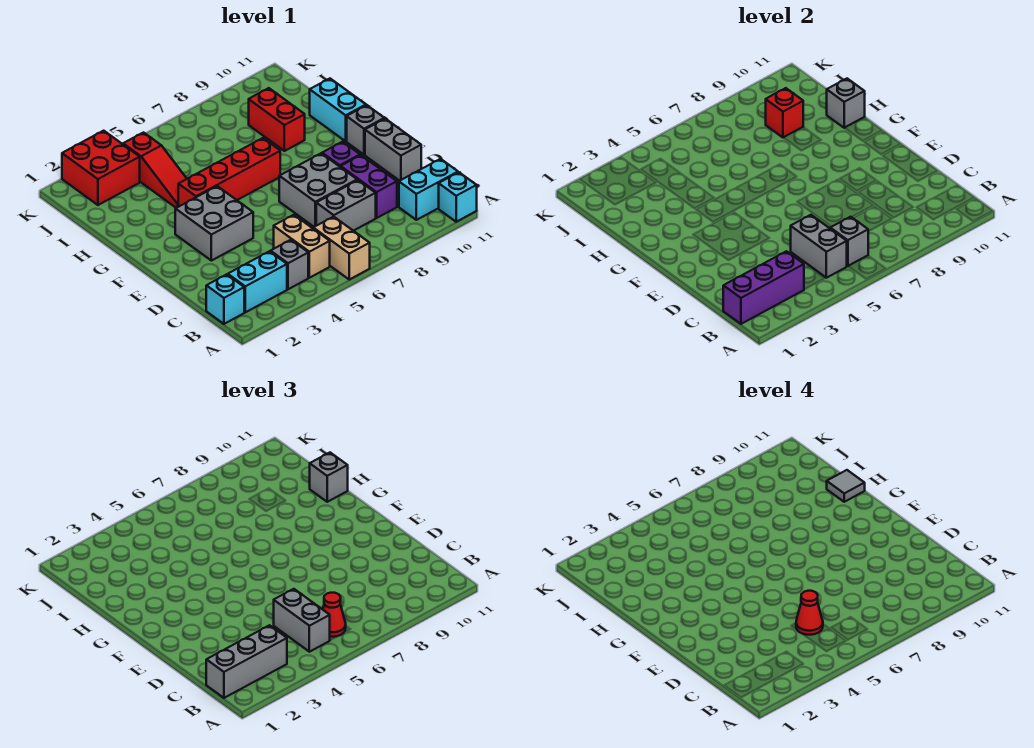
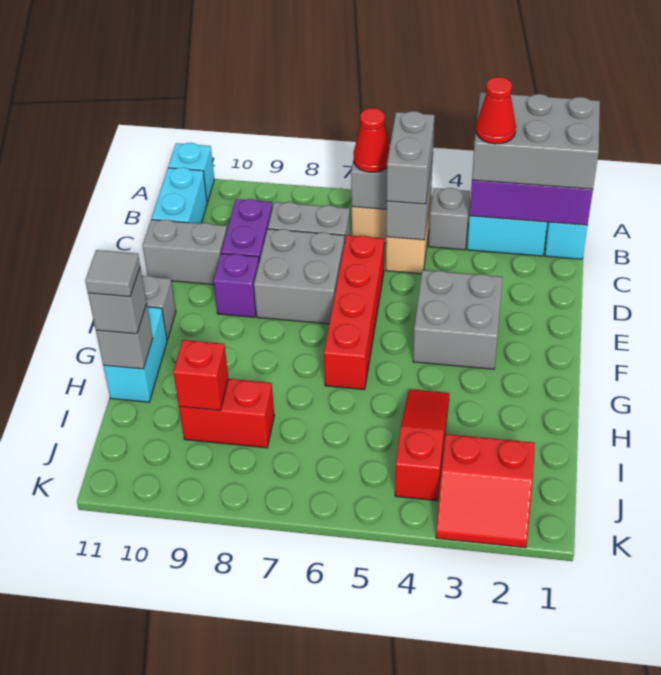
grey 1x3 brick [206,625,287,698] -> grey 2x3 brick [472,92,600,189]
cyan 1x2 brick [399,159,458,220] -> cyan 1x2 brick turned to [151,167,207,223]
red 1x1 cone [796,591,823,635] -> red 1x1 cone moved to [476,77,516,144]
grey 1x2 brick [365,119,421,181] -> grey 1x2 brick turned to [143,220,227,285]
red 1x4 brick [178,138,280,207] -> red 1x4 brick turned to [324,235,384,390]
red 1x2 brick [249,88,305,151] -> red 1x2 brick turned to [179,379,274,448]
red 2x2 brick [62,131,140,205] -> red 2x2 slope [436,434,535,548]

